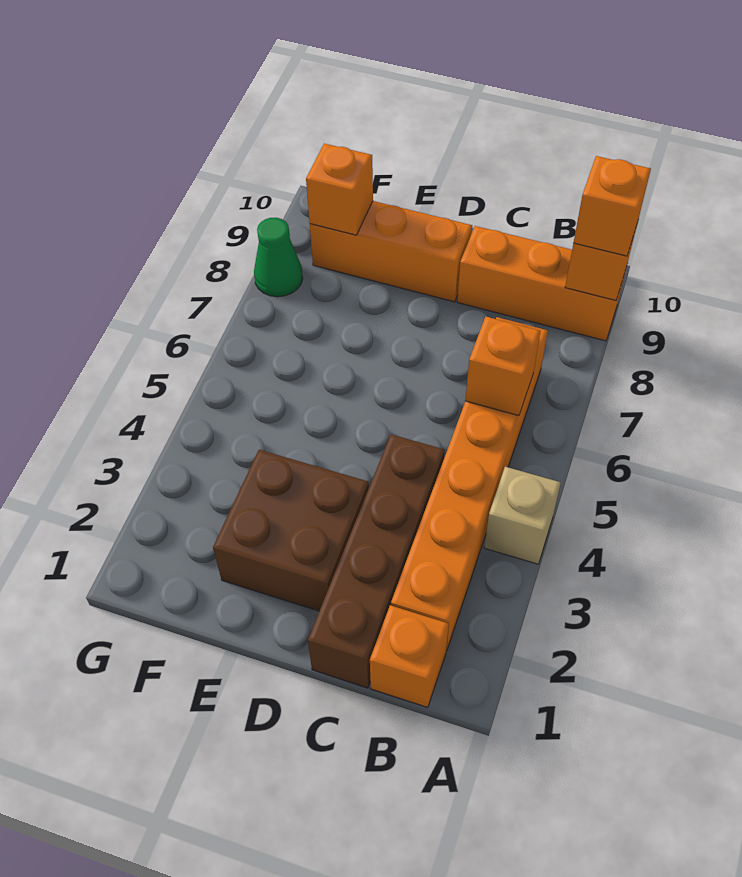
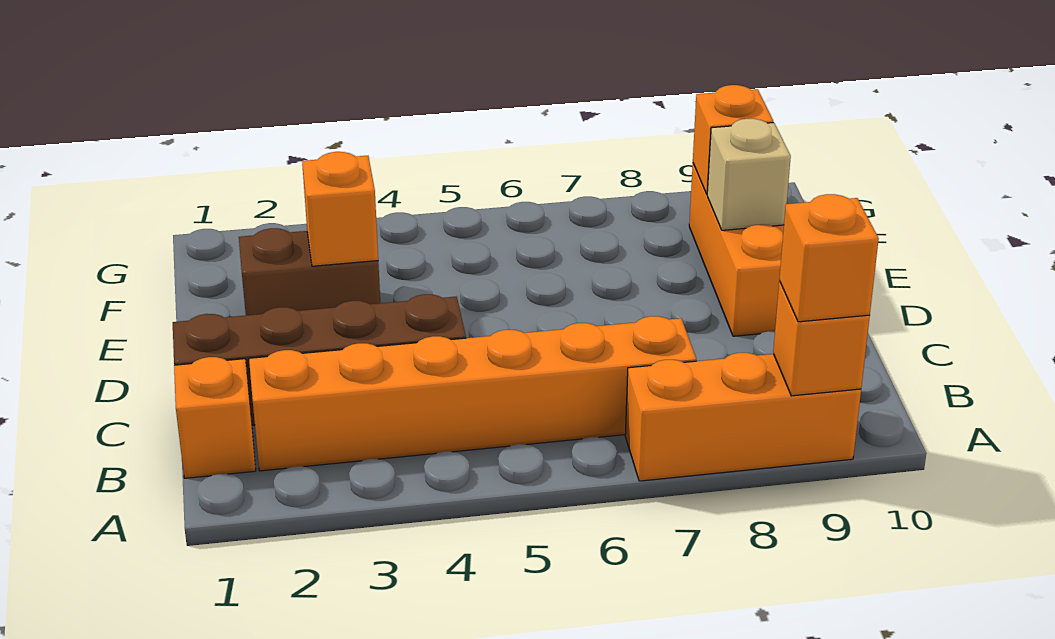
tan 1x1 brick [484,467,561,564] -> tan 1x1 brick moved to [707,119,791,230]
orange 1x3 brick [457,226,626,341] -> orange 1x3 brick turned to [625,353,861,481]
orange 1x1 brick [465,317,540,416] -> orange 1x1 brick moved to [302,152,378,266]
brown 2x2 brick [213,450,369,611] -> brown 1x2 brick [239,228,380,315]
green 1x1 cone [254,218,303,297] -> none

